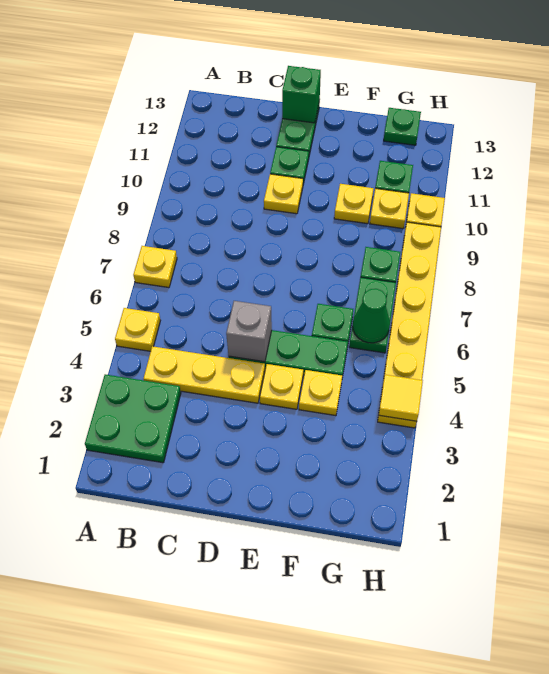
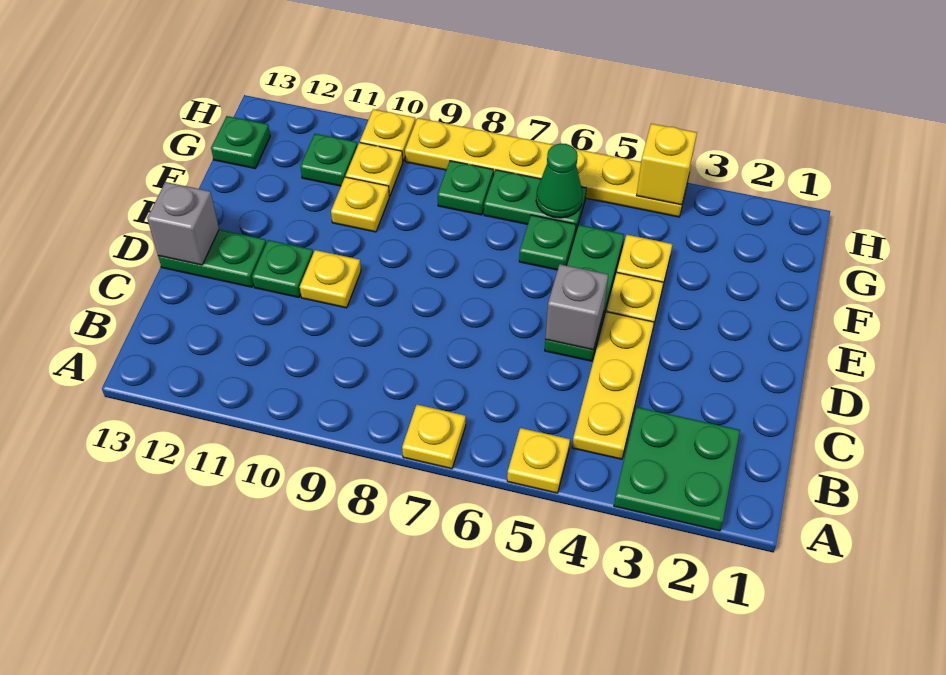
green 1x1 brick [282,66,321,123] -> grey 1x1 brick [147,182,219,265]
yellow 1x1 tile [379,375,423,421] -> yellow 1x1 brick [637,124,697,205]

